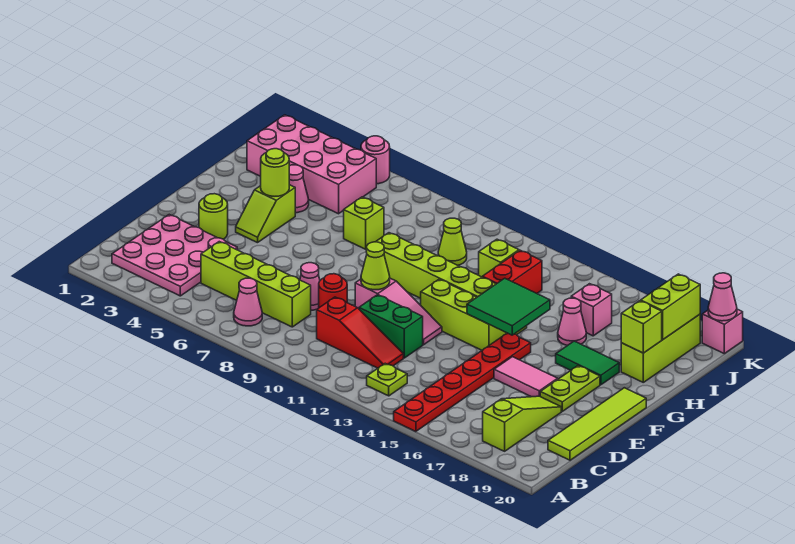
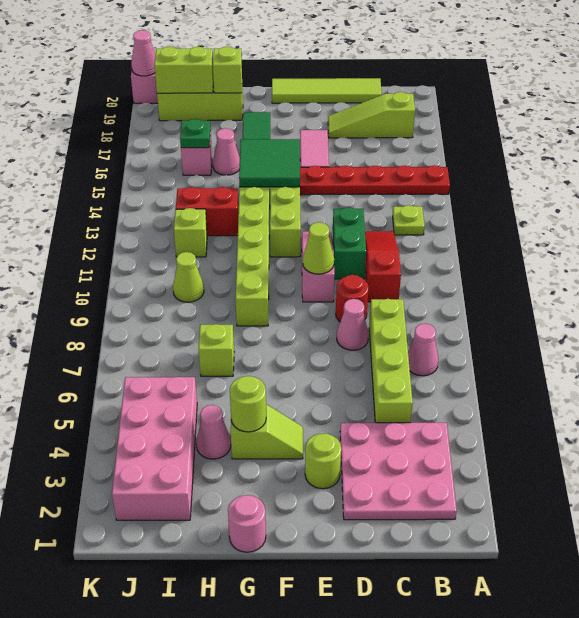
lime 1x2 plate [540,366,600,411] -> none
none -> green 1x1 plate [180,119,211,148]
pink 1x1 round brick [361,136,390,184] -> pink 1x1 round brick moved to [228,495,266,552]

